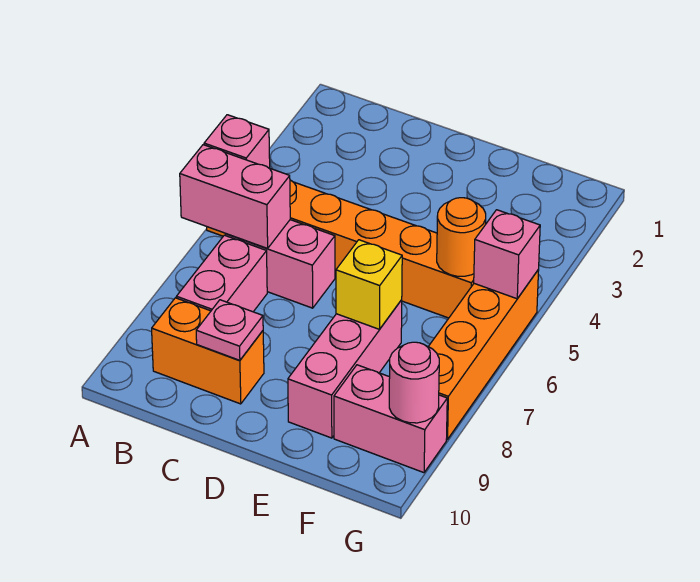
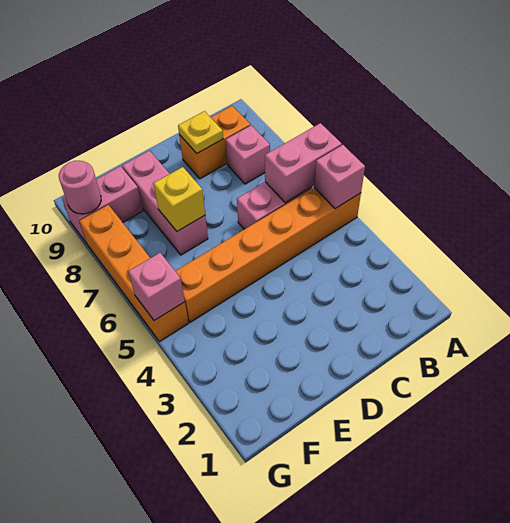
pink 1x2 brick [177,235,267,312] -> pink 1x1 brick [226,125,270,184]
pink 1x1 plate [196,300,263,361] -> yellow 1x1 plate [178,111,223,153]
orange 1x1 round brick [437,198,486,276] -> none

